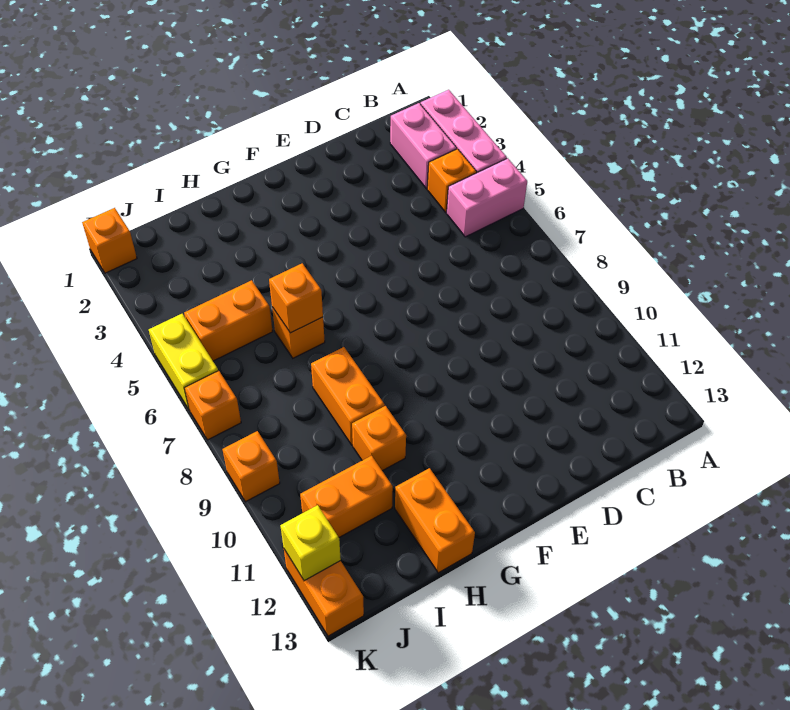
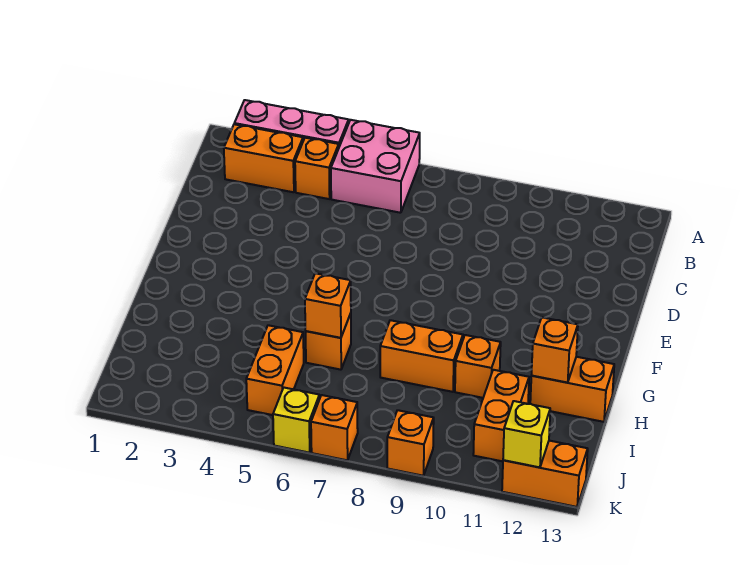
pink 1x2 brick [447,158,527,237] -> pink 2x2 brick [331,120,420,213]
pink 1x2 brick [390,103,457,189] -> orange 1x2 brick [224,124,303,192]
orange 1x1 brick [82,208,137,273] -> orange 1x1 brick moved to [532,317,578,383]
yellow 1x2 brick [149,314,218,410] -> yellow 1x1 brick [273,388,320,453]

